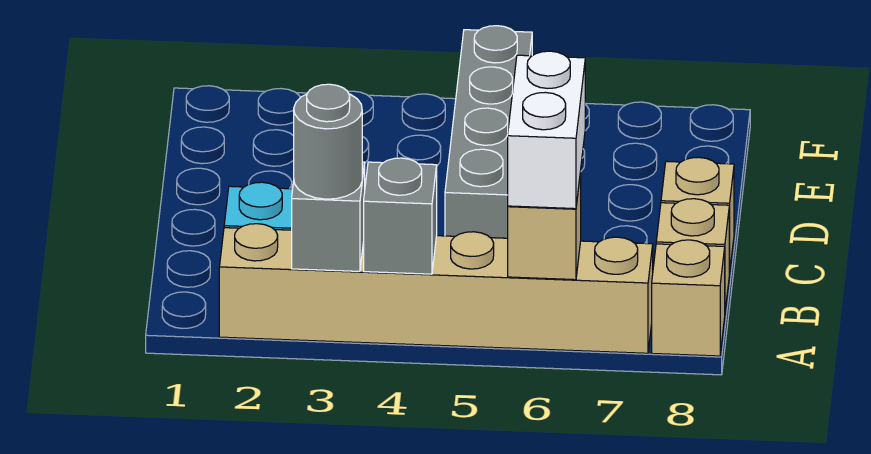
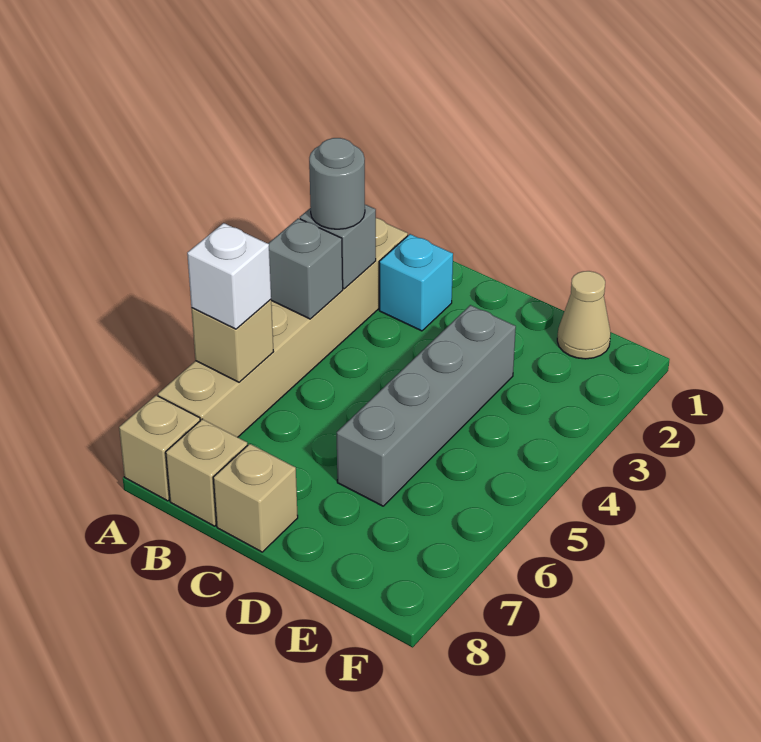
white 1x2 brick [508,51,585,209] -> white 1x1 brick [187,223,271,329]
grey 1x4 brick [445,26,532,238] -> grey 1x4 brick turned to [337,305,516,506]
none -> tan 1x1 cone [557,271,611,359]

